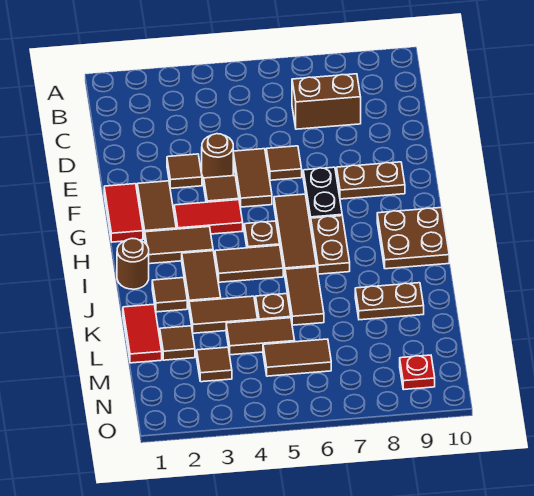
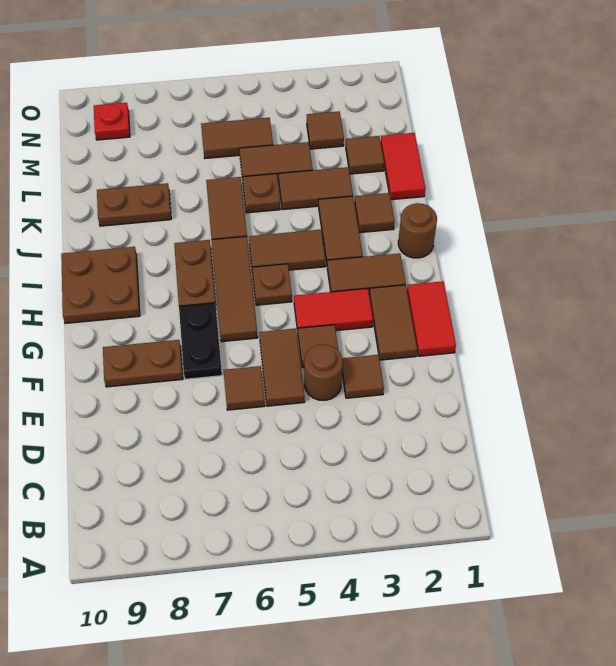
brown 1x2 brick [292,74,361,129] -> none

